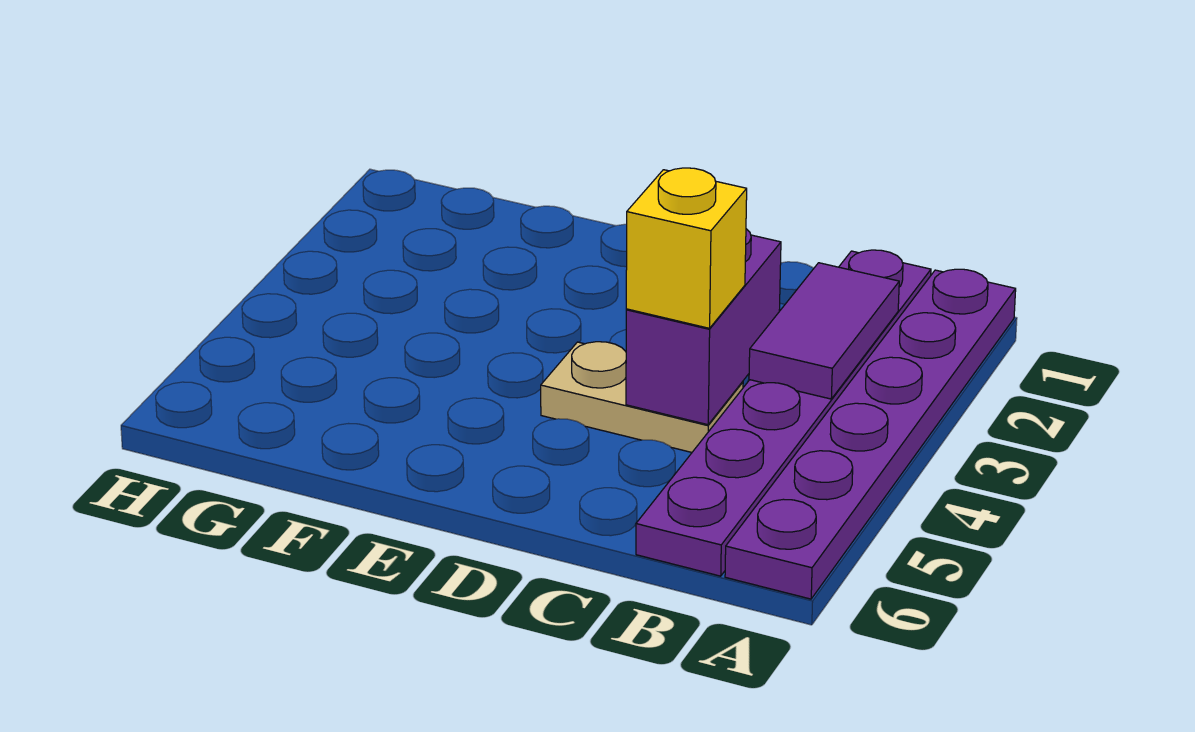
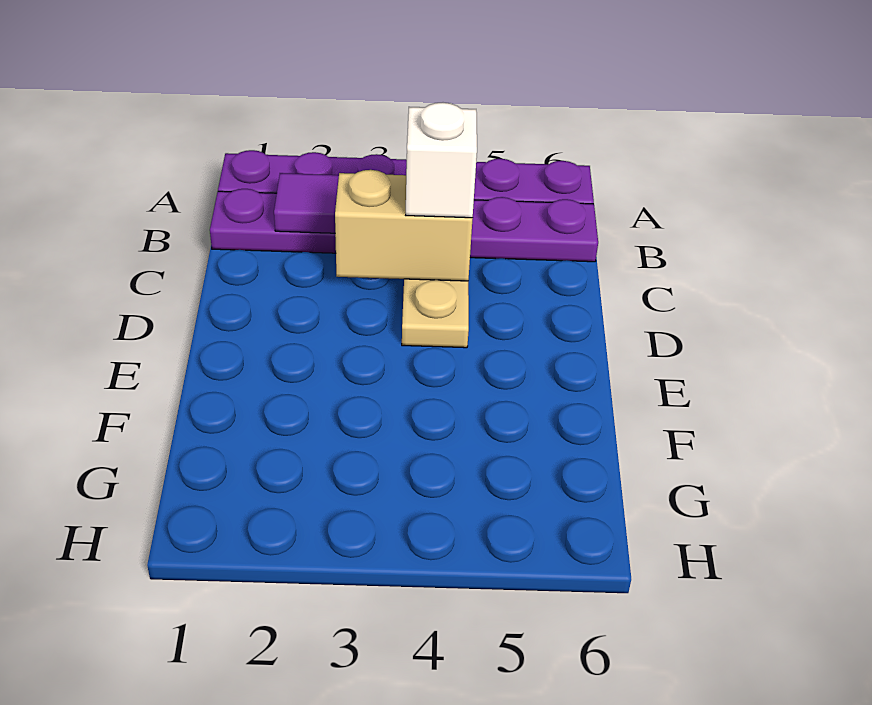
purple 1x2 brick [626,229,781,425] -> tan 1x2 brick [335,170,473,281]
yellow 1x1 brick [626,168,747,328] -> white 1x1 brick [406,103,477,218]

